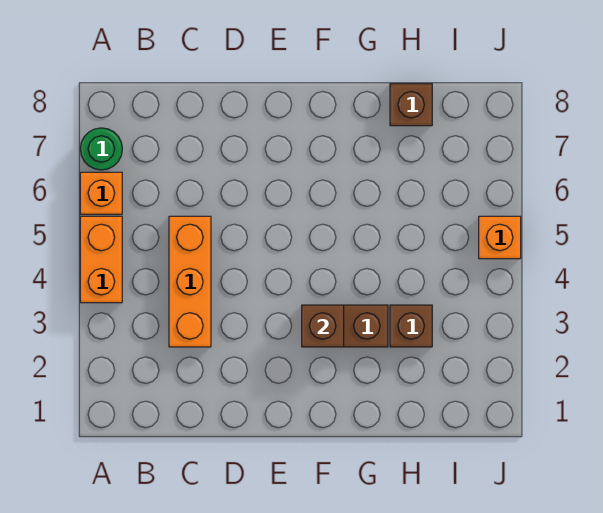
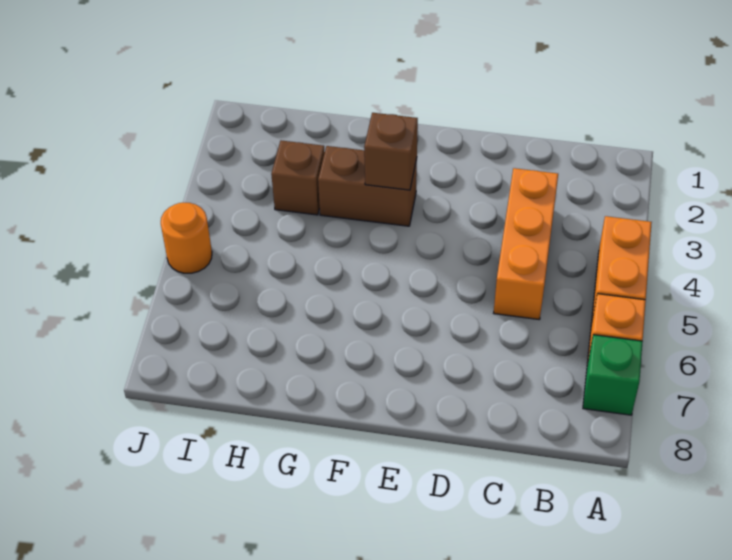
green 1x1 round brick [80,128,122,170] -> green 1x1 brick [583,335,643,415]
brown 1x1 brick [390,84,432,126] -> none
orange 1x1 brick [479,216,521,259] -> orange 1x1 round brick [161,203,212,273]

